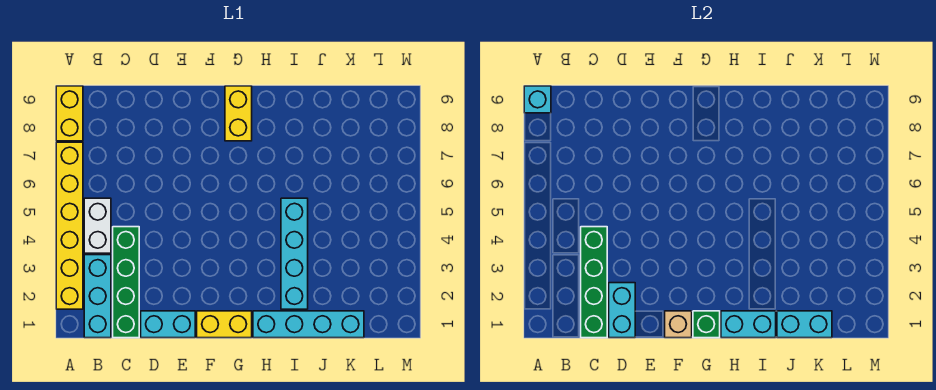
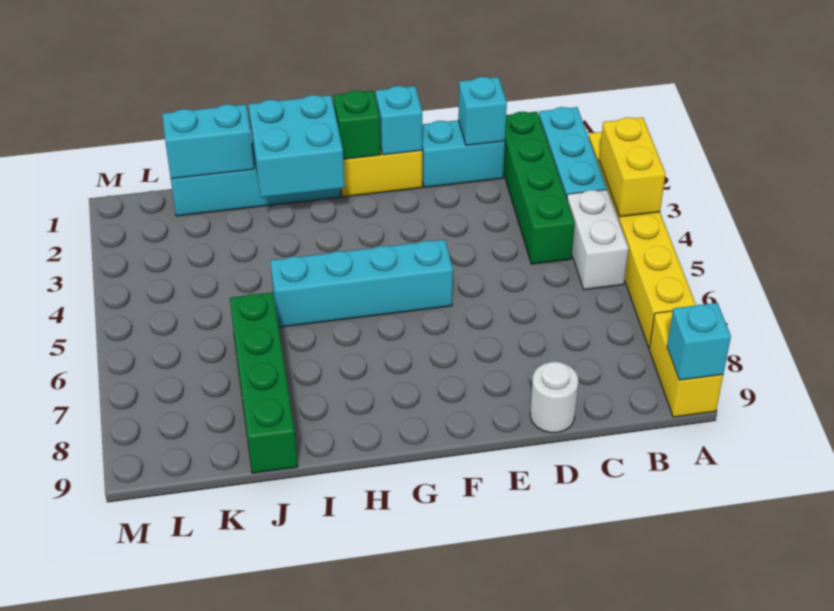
green 1x4 brick [581,227,607,338] -> green 1x4 brick moved to [230,292,298,473]
cyan 1x2 brick [609,283,635,338] -> cyan 1x1 brick [458,77,507,145]
none -> white 1x1 round brick [530,362,578,433]
tan 1x1 brick [665,311,692,338] -> cyan 1x1 brick [376,86,422,155]
yellow 1x2 brick [225,86,252,141] -> yellow 1x2 brick moved to [599,117,666,217]
cyan 1x2 brick [721,311,776,338] -> cyan 2x2 brick [248,95,345,198]
cyan 1x4 brick [281,198,308,309] -> cyan 1x4 brick turned to [270,239,453,327]

